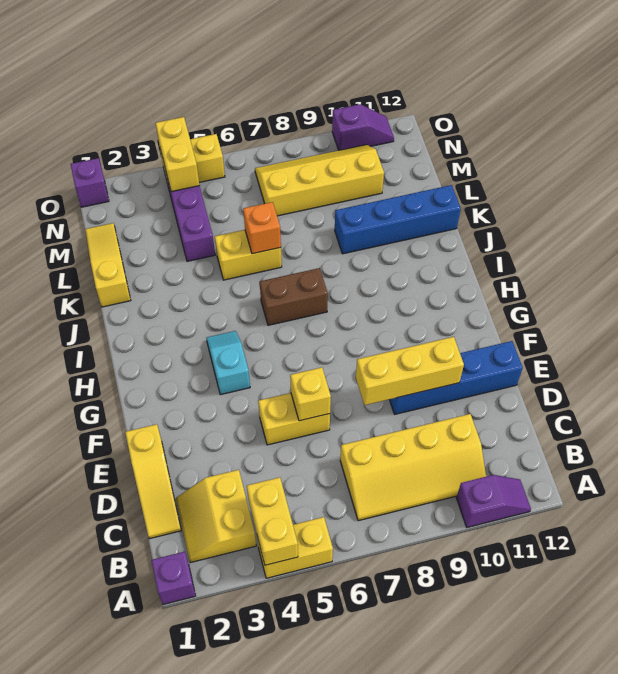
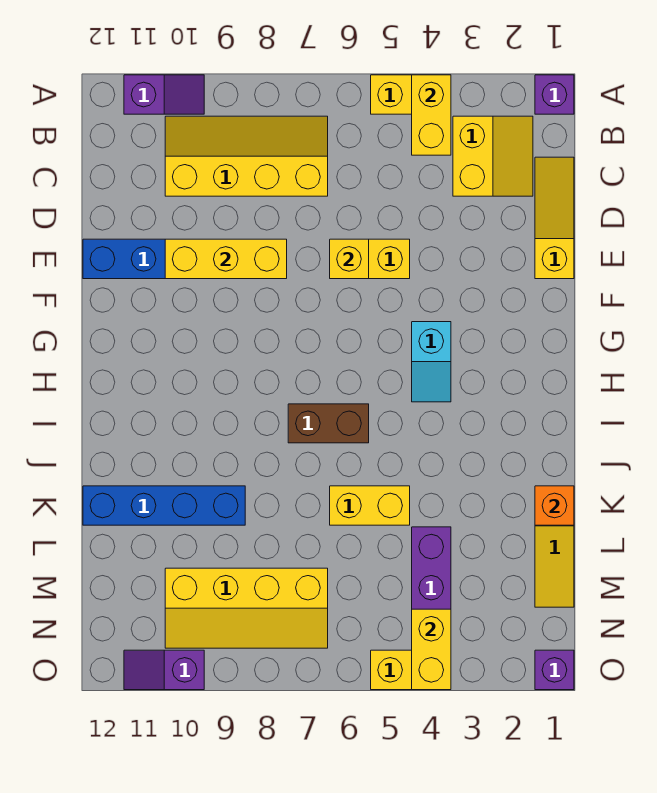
purple 1x2 slope [456,475,531,527] -> purple 1x2 slope turned to [124,75,204,114]
orange 1x1 brick [243,202,281,254] -> orange 1x1 brick moved to [535,486,574,525]

